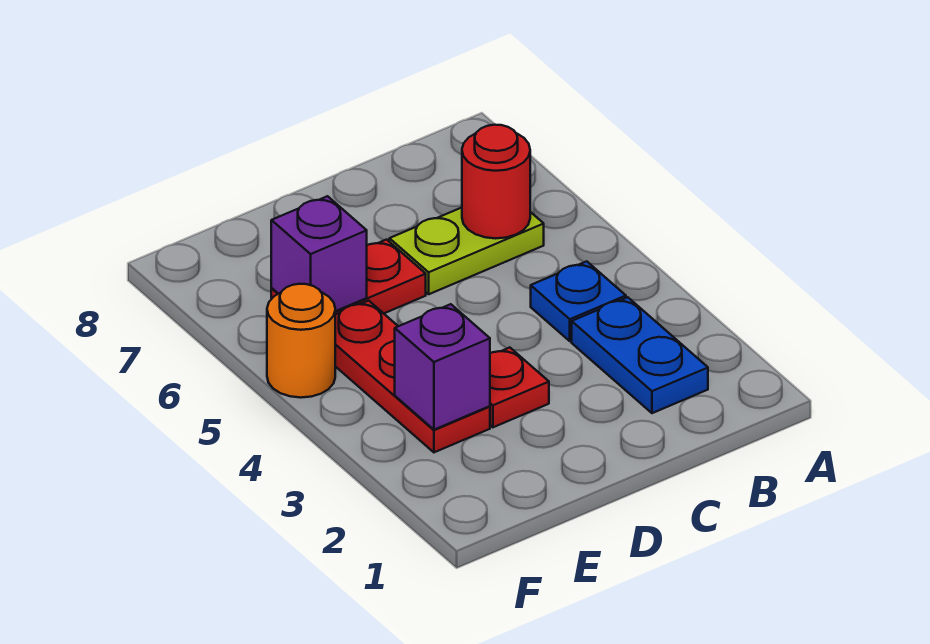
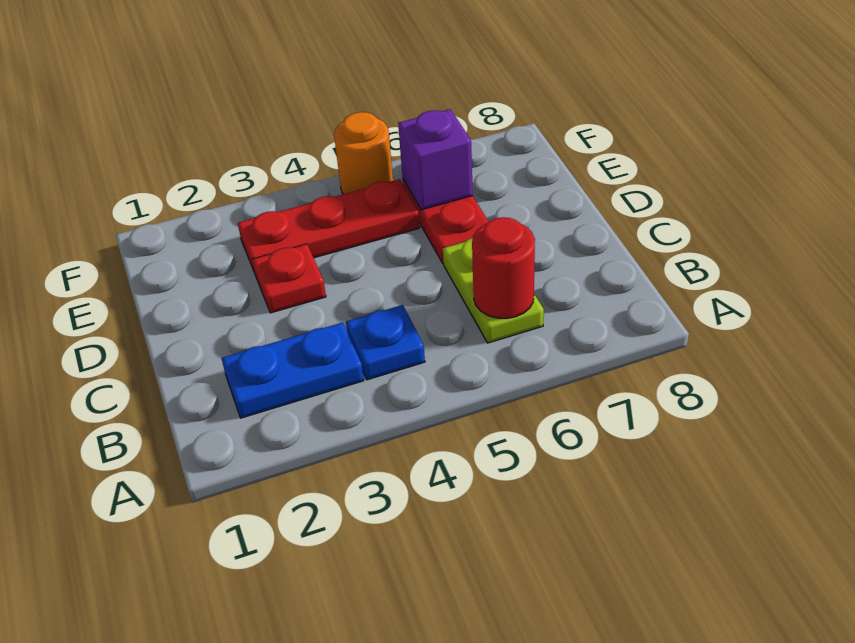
purple 1x1 brick [395,304,490,430] -> none

